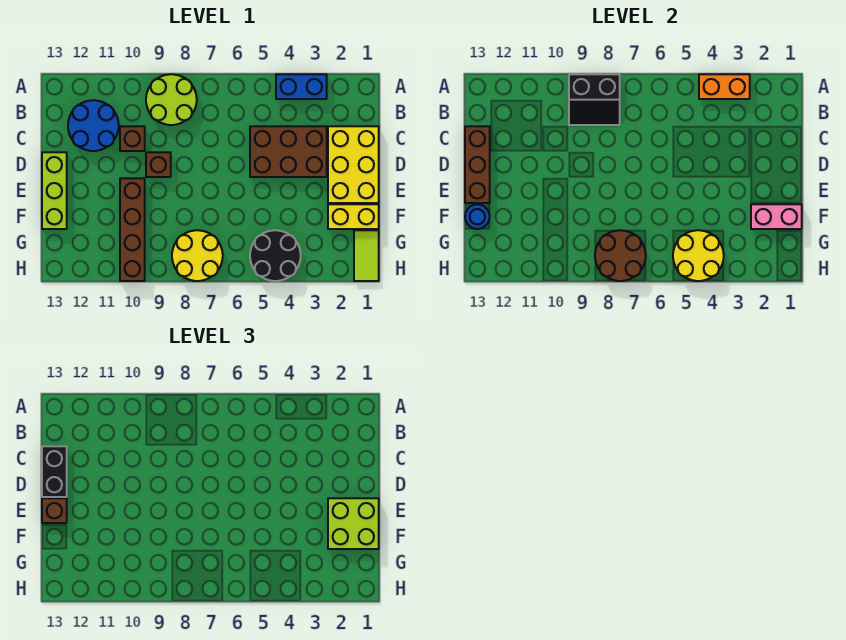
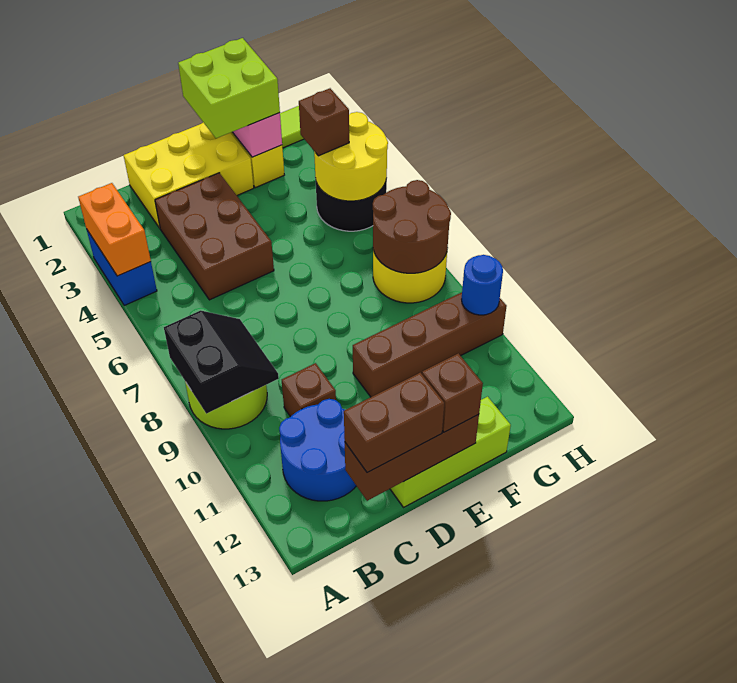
black 1x2 brick [42,446,67,497] -> brown 1x2 brick [344,373,444,473]
brown 1x1 brick [146,152,171,177] -> brown 1x1 brick moved to [299,88,349,156]
blue 1x1 round brick [465,204,490,229] -> blue 1x1 round brick moved to [462,255,503,315]

